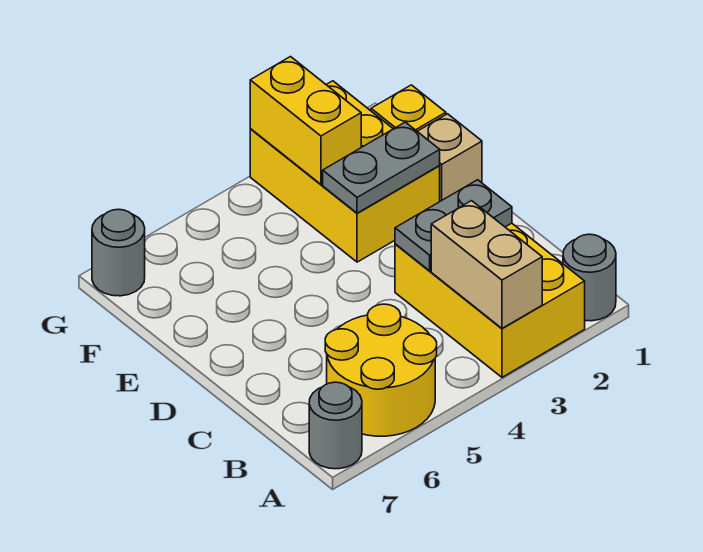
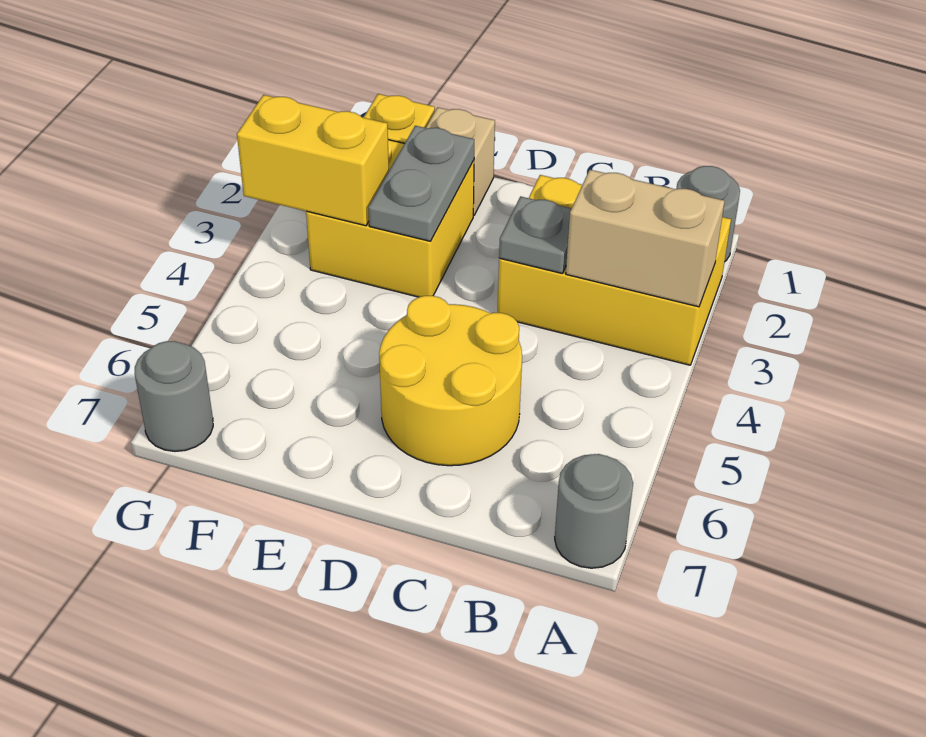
yellow 2x2 round brick [325,304,437,436] -> yellow 2x2 round brick moved to [379,296,522,466]
grey 1x2 plate [395,180,512,271] -> grey 1x1 plate [499,196,572,273]
yellow 2x3 brick [250,81,440,262] -> yellow 2x2 brick [306,140,474,297]

